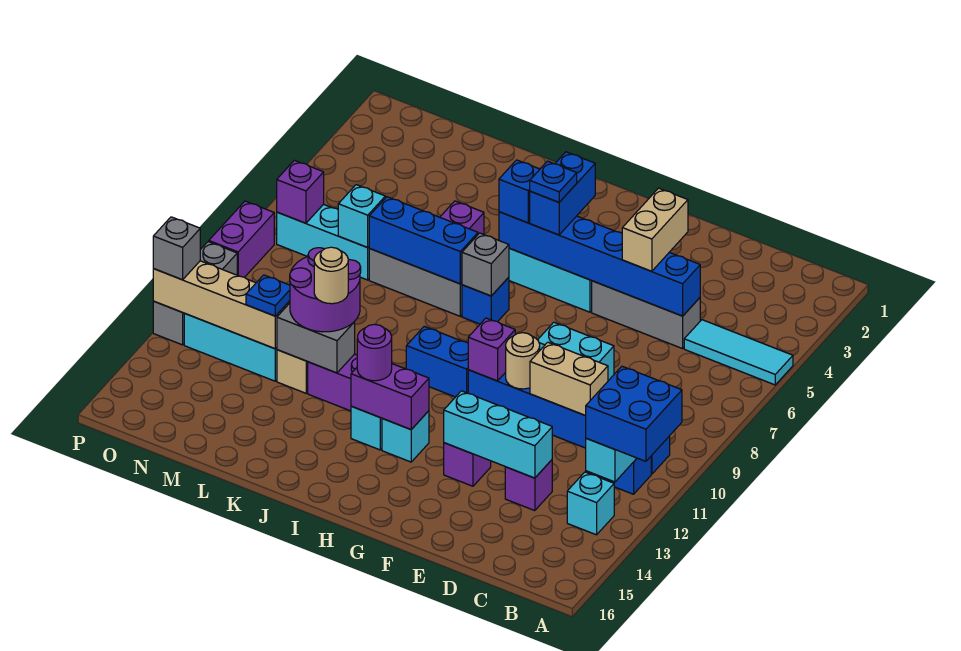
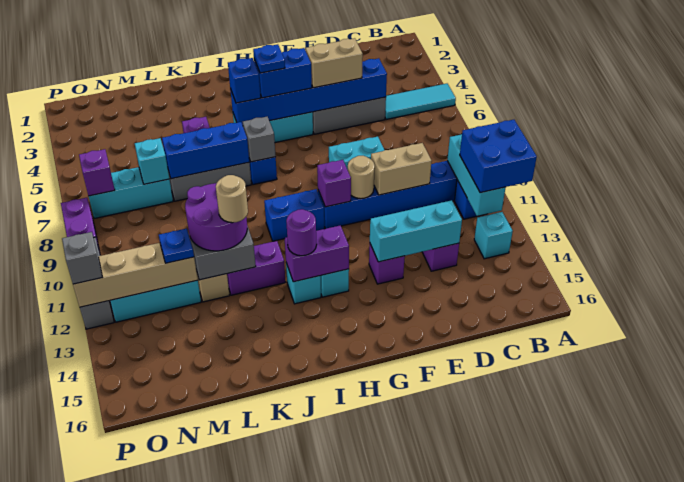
tan 1x2 brick [622,188,688,271] -> tan 1x2 brick turned to [306,38,363,88]
blue 1x2 brick [530,152,595,235] -> blue 1x2 brick turned to [254,48,312,98]

